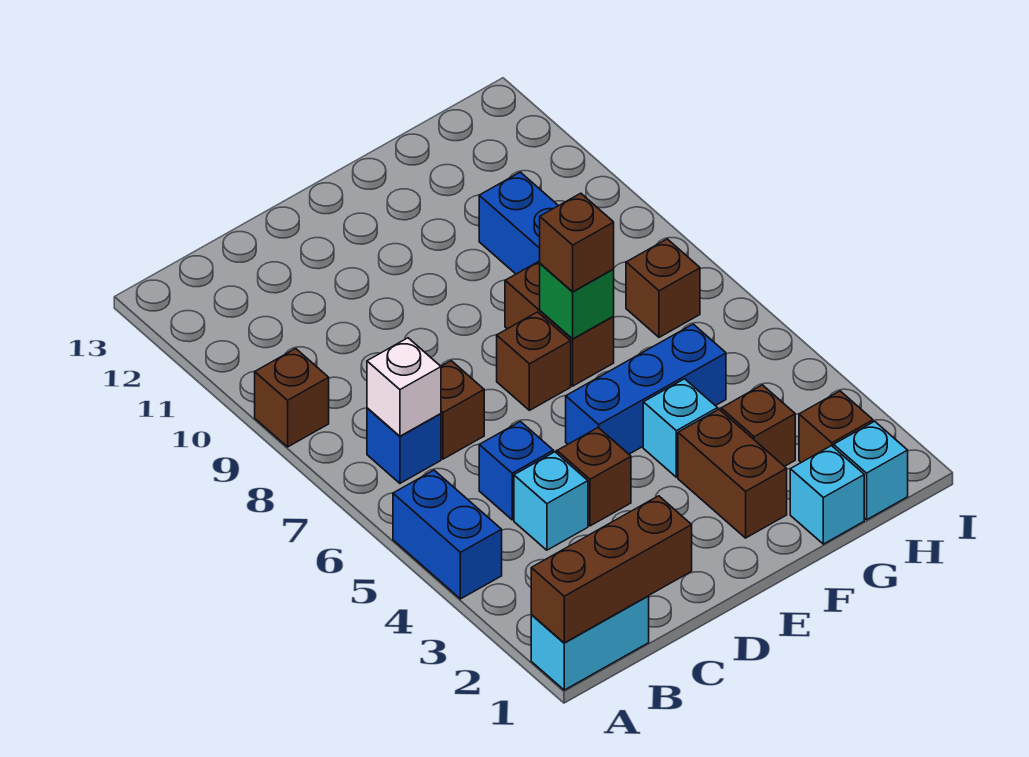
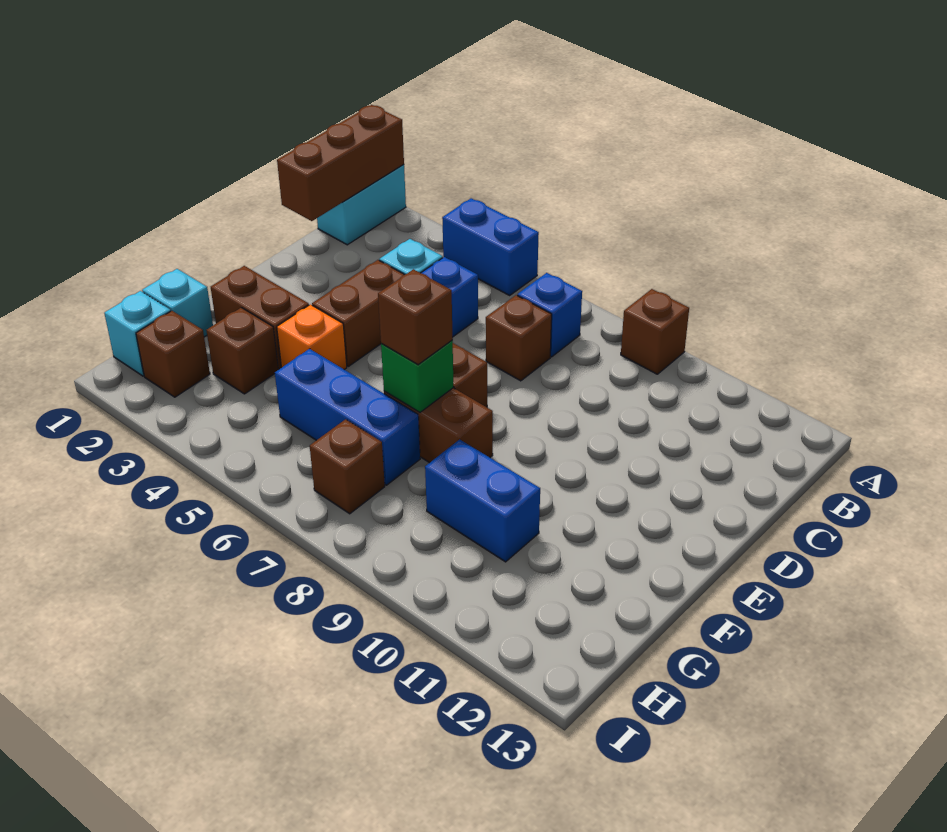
white 1x1 brick [367,338,441,436] -> none
brown 1x1 brick [557,428,631,526] -> brown 1x2 brick [312,260,404,366]
blue 1x3 brick [566,324,726,454] -> blue 1x3 brick turned to [275,349,420,485]
cyan 1x1 brick [643,379,718,477] -> orange 1x1 brick [277,304,347,370]

